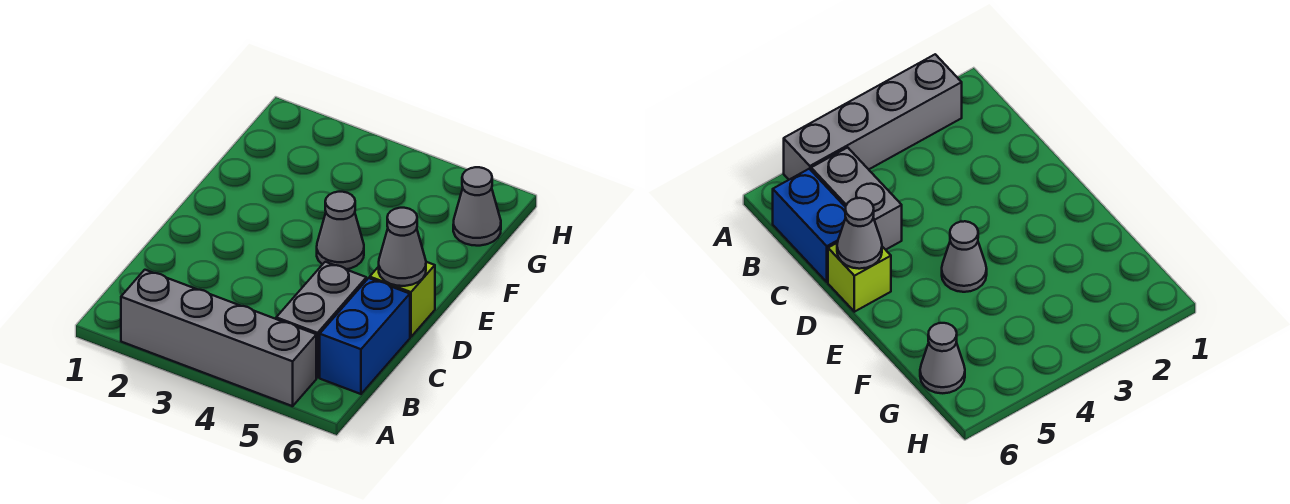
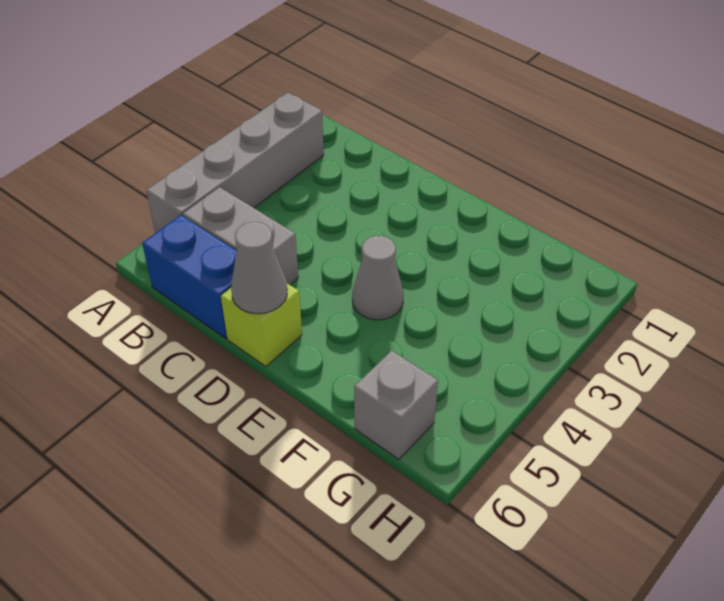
grey 1x1 cone [453,167,501,246] -> grey 1x1 brick [354,351,438,459]

